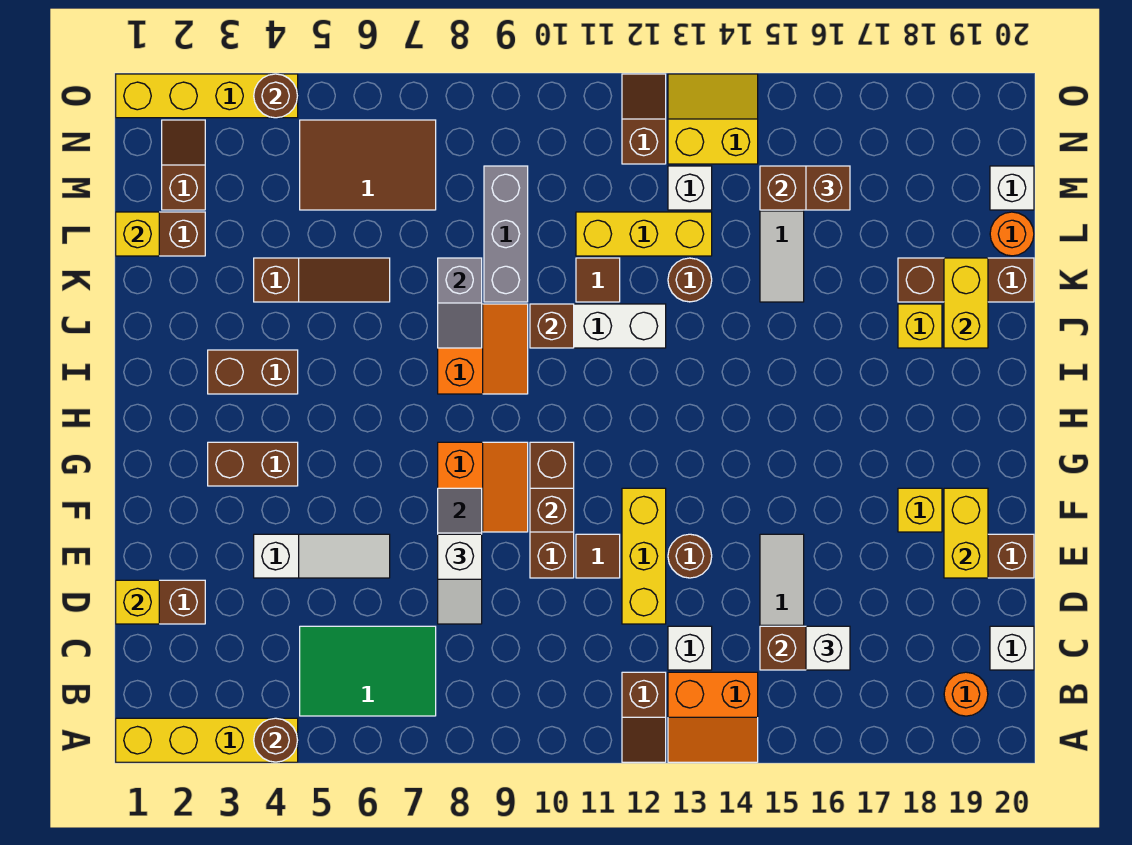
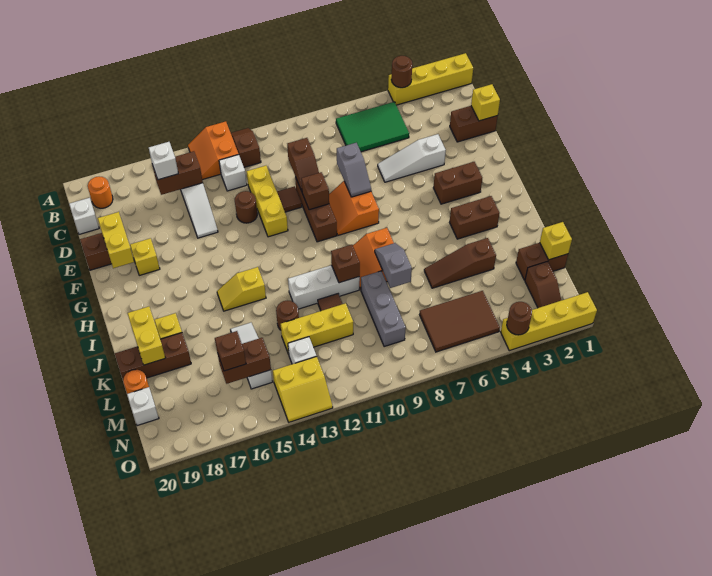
orange 2x2 slope [668,672,758,762] -> orange 2x2 slope turned to [188,121,239,180]
white 1x2 slope [438,534,482,624] -> none
none -> yellow 1x2 slope [217,267,266,311]
brown 1x2 slope [622,74,666,164] -> brown 1x2 slope moved to [287,138,319,191]

